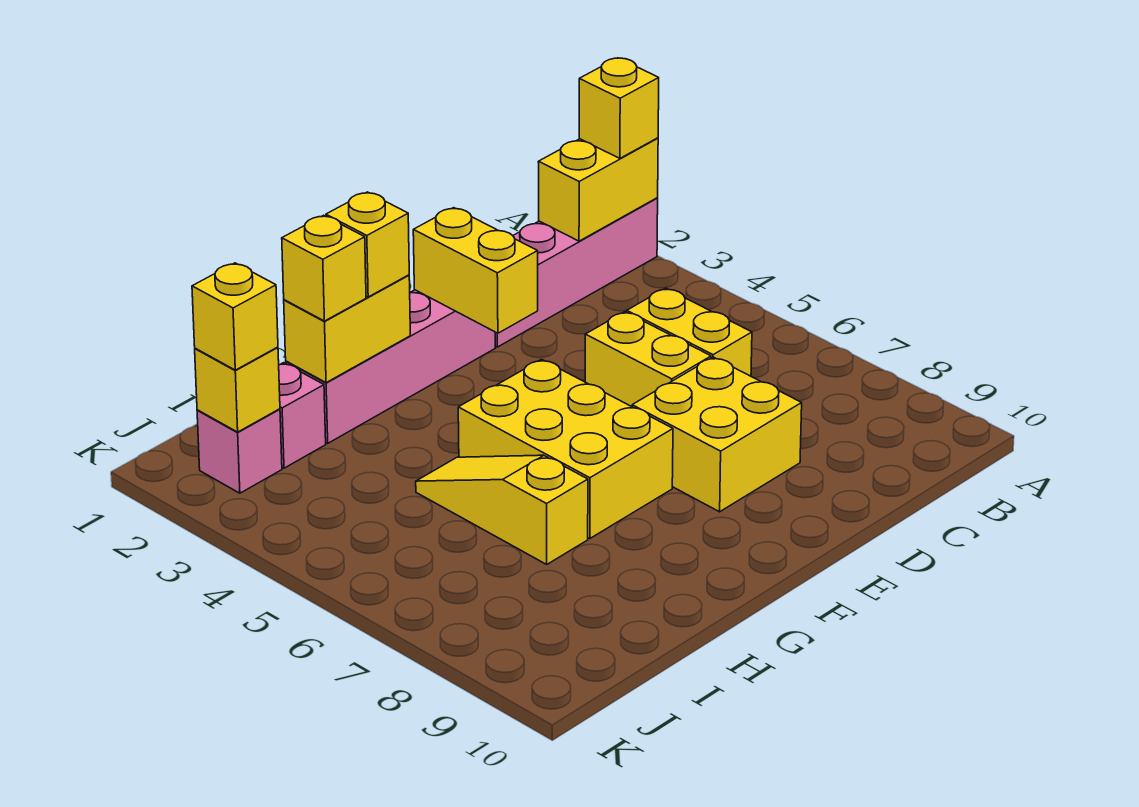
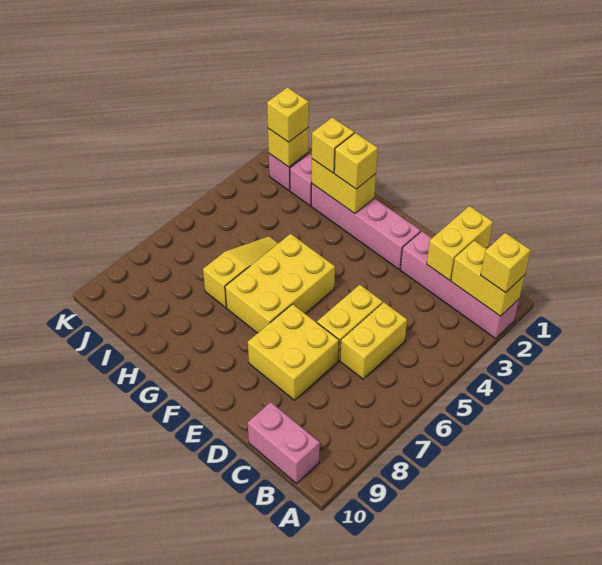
none -> pink 1x2 brick [248,402,320,483]
yellow 1x2 brick [413,208,538,333] -> yellow 1x2 brick moved to [427,206,493,280]

